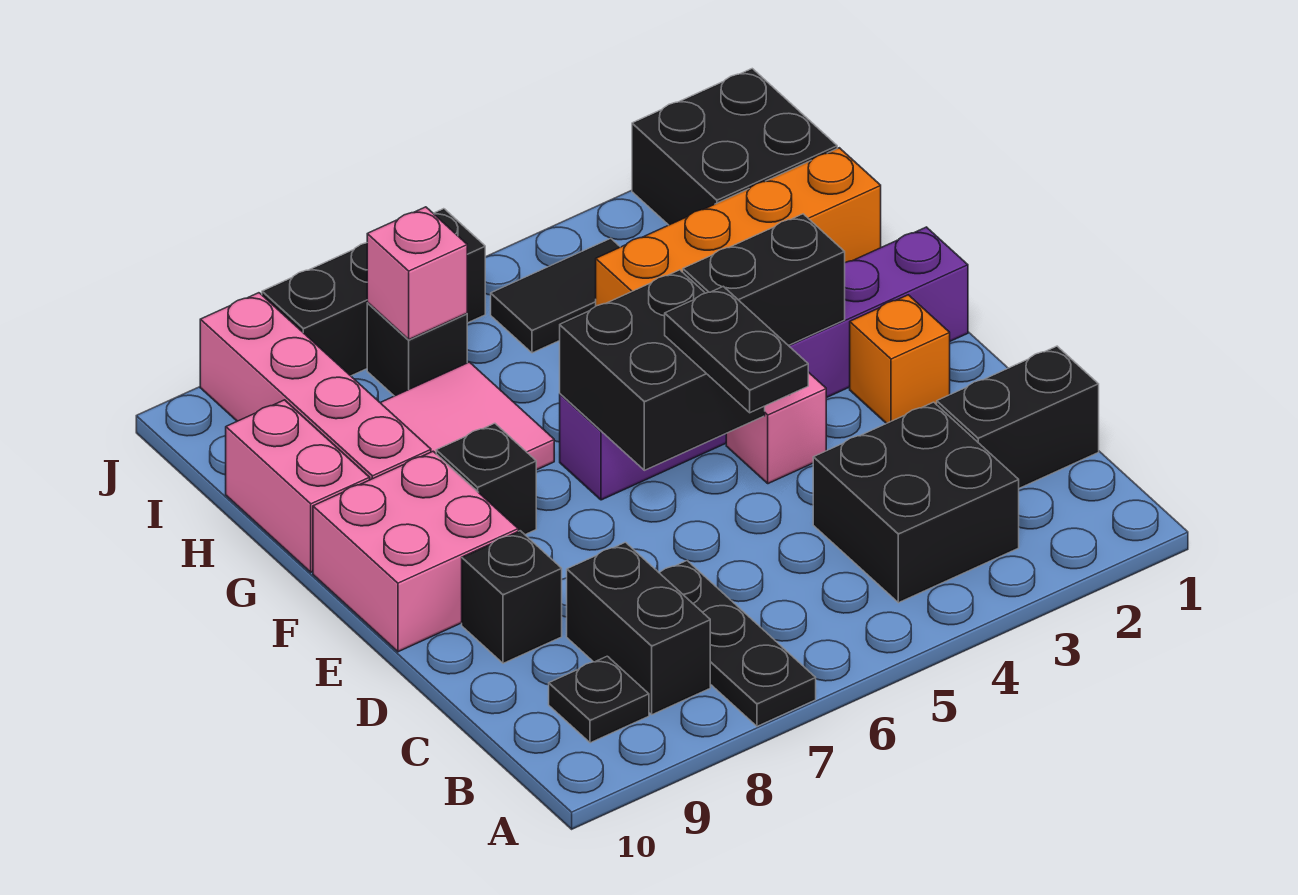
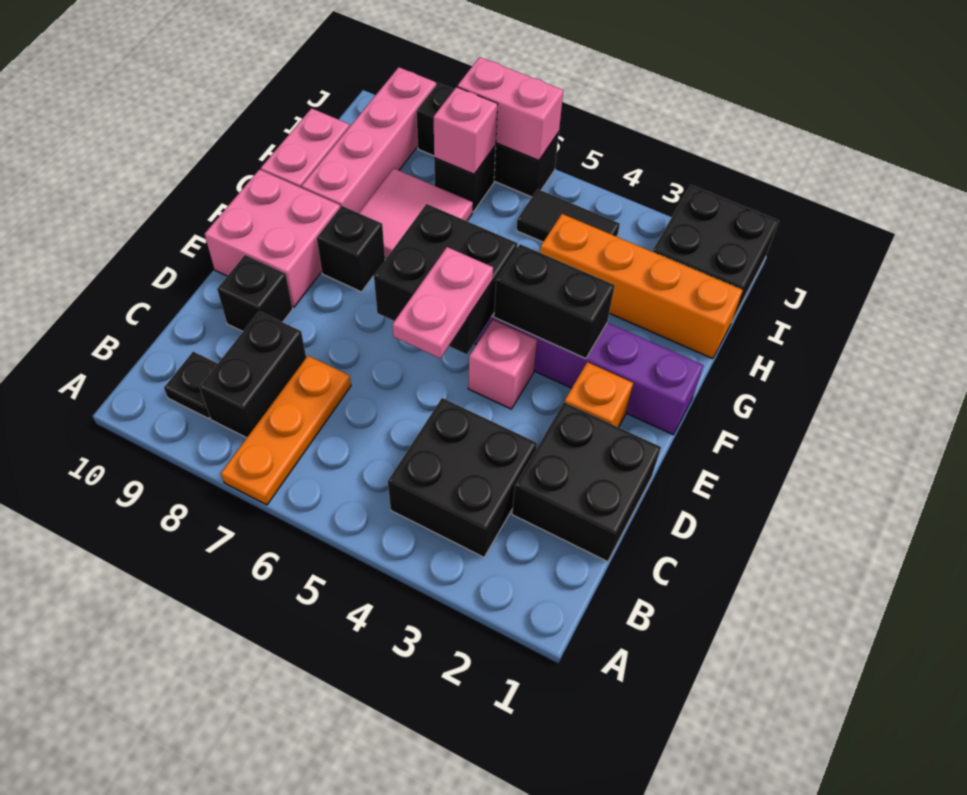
black 1x3 plate [660,561,816,726] -> orange 1x3 plate [221,356,351,505]
black 1x2 brick [937,346,1099,488] -> black 2x2 brick [512,402,661,562]
black 1x2 plate [665,286,808,413] -> pink 1x2 plate [392,247,493,358]
none -> pink 1x2 brick [458,57,563,161]

